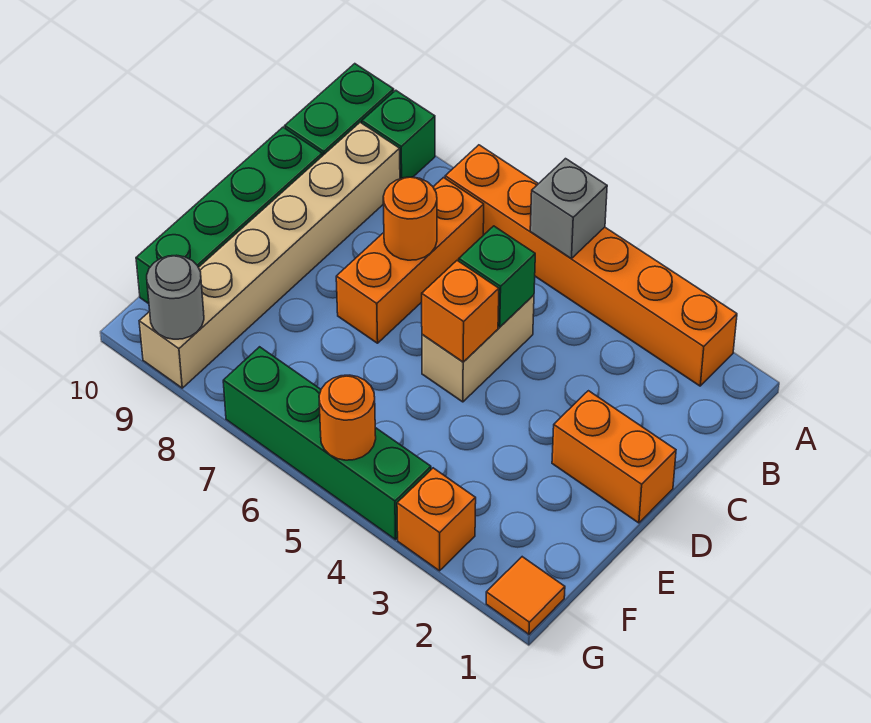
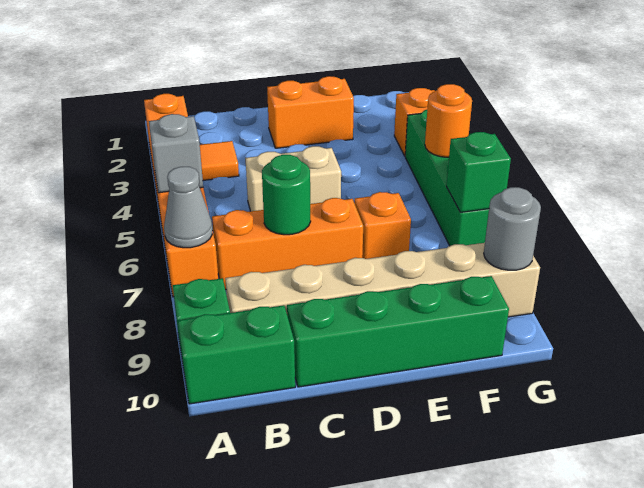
none -> grey 1x1 cone [164,167,213,248]
green 1x1 brick [459,226,535,327] -> green 1x1 brick moved to [446,132,511,212]
orange 1x1 round brick [383,177,437,260] -> green 1x1 round brick [262,155,311,235]
orange 1x2 brick [552,391,676,523] -> orange 1x2 brick turned to [267,76,354,148]
orange 1x1 brick [422,261,499,362] -> orange 1x1 brick moved to [355,192,411,259]
orange 1x1 tile [486,557,565,634] -> orange 1x1 tile moved to [200,141,239,180]

